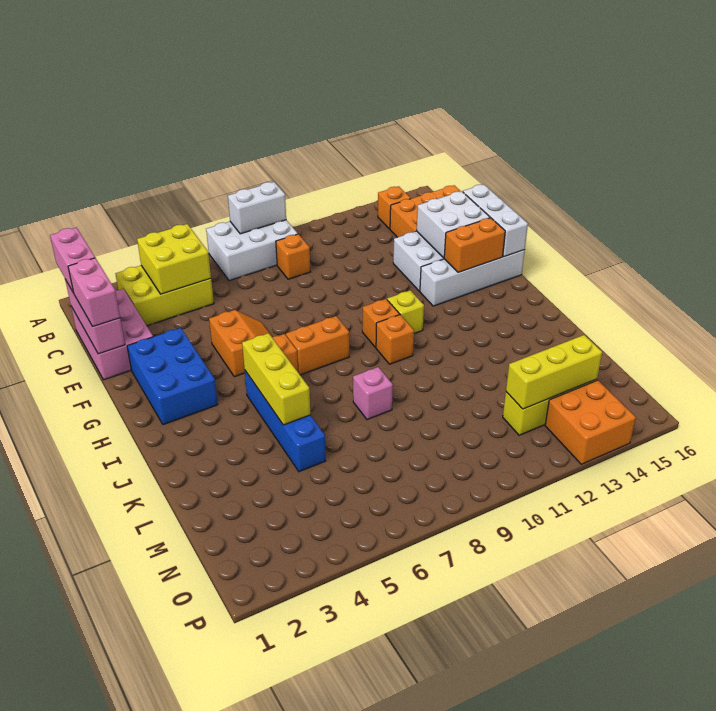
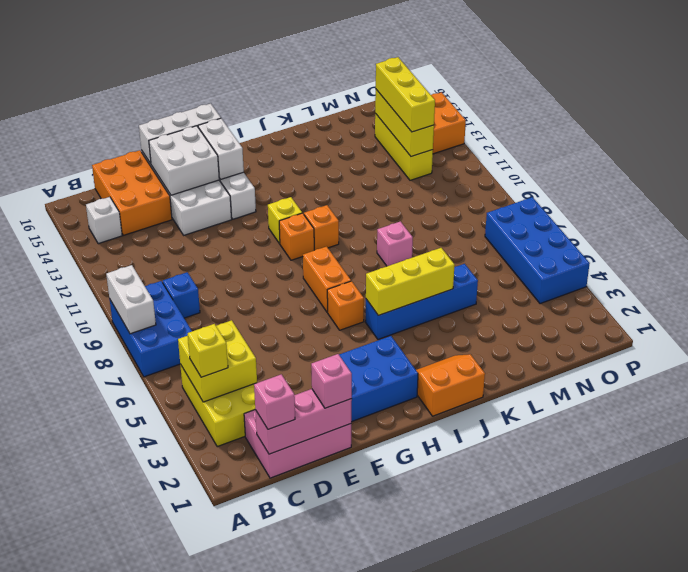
white 2x3 brick [206,220,298,281] -> blue 2x3 brick [110,281,192,377]
pink 1x2 brick [50,228,95,293] -> pink 1x1 brick [254,374,295,429]
none -> yellow 1x1 brick [188,324,228,377]
orange 1x1 brick [378,186,411,229] -> white 1x1 brick [86,197,122,244]
orange 1x1 brick [276,234,310,279] -> blue 1x1 brick [163,272,200,318]
pink 1x2 brick [68,258,120,326] -> pink 1x1 brick [311,354,352,408]
orange 2x2 slope [209,310,272,377] -> orange 2x2 slope moved to [416,354,485,416]
orange 1x2 brick [444,218,505,272] -> white 1x2 brick [198,118,244,180]
none -> yellow 1x3 brick [376,57,435,132]
none -> blue 2x4 brick [485,197,590,304]

